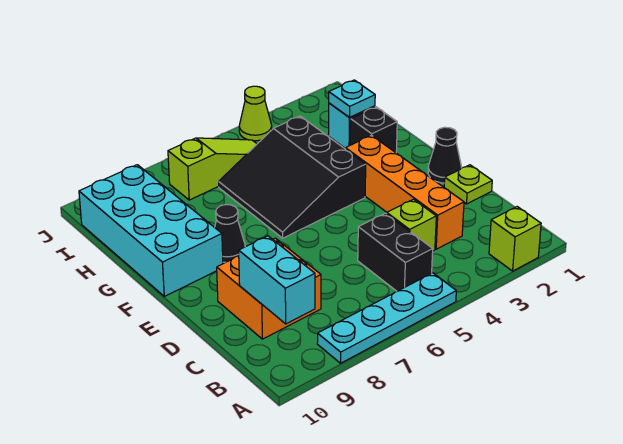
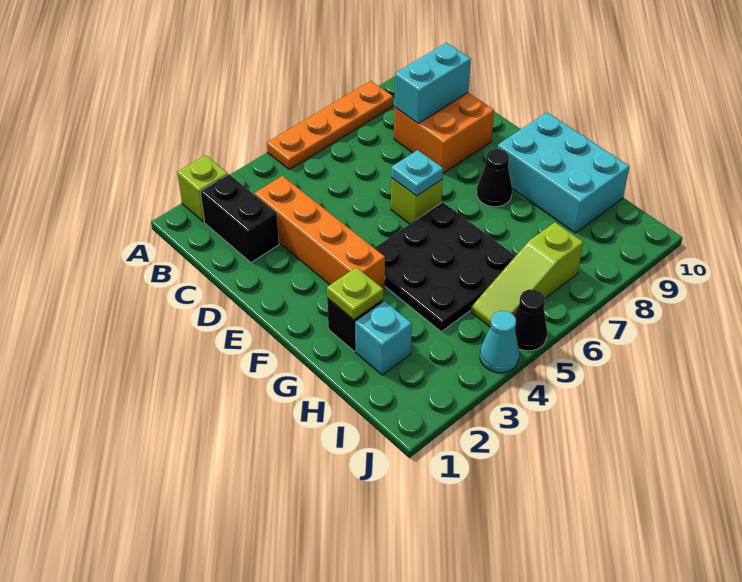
cyan 1x4 plate [317,273,456,363] -> orange 1x4 plate [267,81,393,170]
black 1x2 brick [358,213,433,291] -> black 1x2 brick moved to [200,174,279,262]
cyan 1x2 brick [239,236,315,324] -> cyan 1x2 brick turned to [394,43,471,123]
lime 1x1 brick [387,199,436,251] -> lime 1x1 brick moved to [391,178,443,224]
lime 1x1 plate [444,165,492,204] -> lime 1x1 plate moved to [327,267,383,320]
black 1x1 cone [428,127,462,183] -> black 1x1 cone moved to [514,289,547,351]
black 3x3 slope [219,116,366,238] -> black 3x3 plate [375,202,515,332]
cyan 2x4 brick [79,165,223,296] -> cyan 2x3 brick [498,112,630,233]
cyan 1x1 plate [329,80,375,118] -> cyan 1x1 plate moved to [391,150,443,196]
lime 1x1 cone [239,86,272,141] -> cyan 1x1 cone [480,311,519,373]

